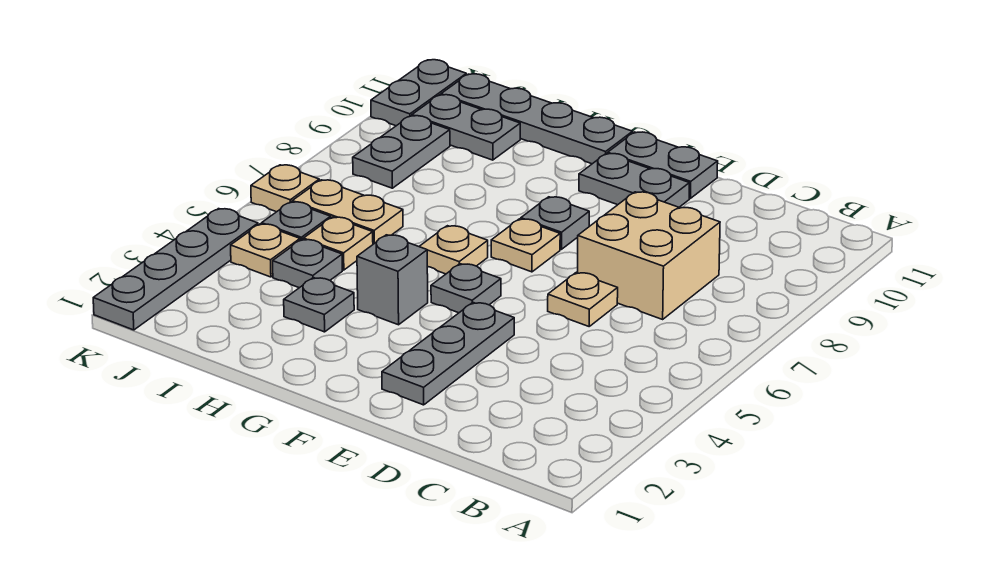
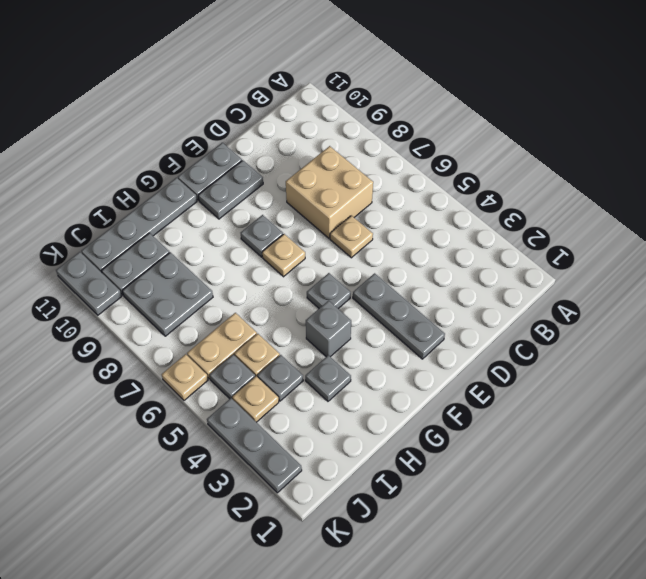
tan 1x1 plate [419,226,488,274] -> none
grey 1x2 plate [353,116,450,188] -> grey 2x2 plate [122,252,213,336]
grey 1x4 plate [93,209,258,330] -> grey 1x3 plate [207,398,302,493]

